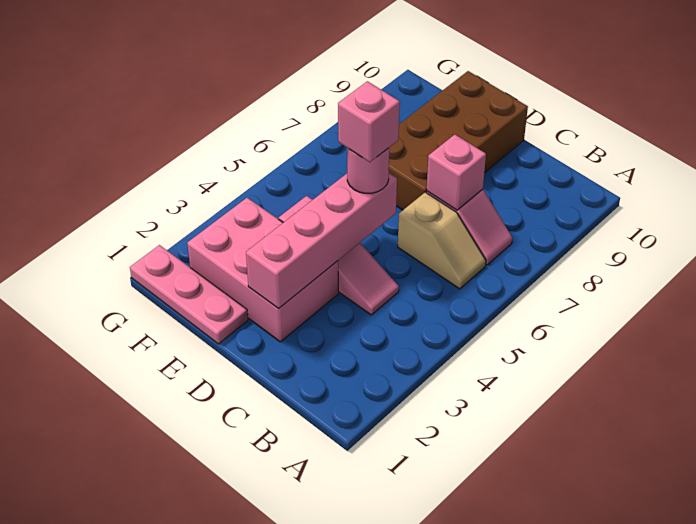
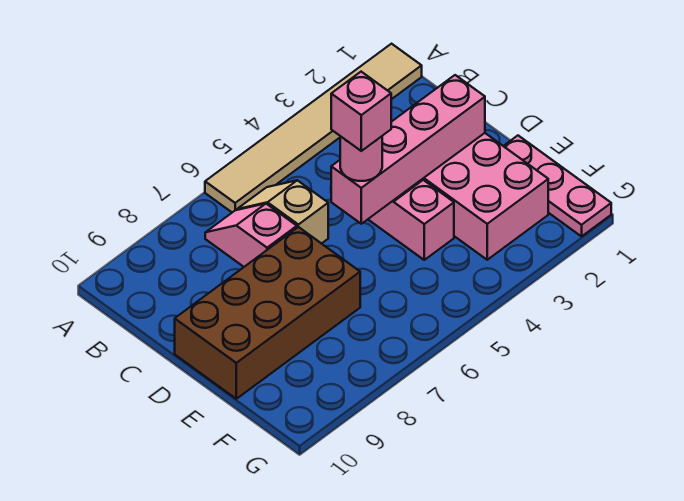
none -> tan 1x6 tile [205,44,422,212]
pink 1x1 brick [427,134,486,210] -> none

